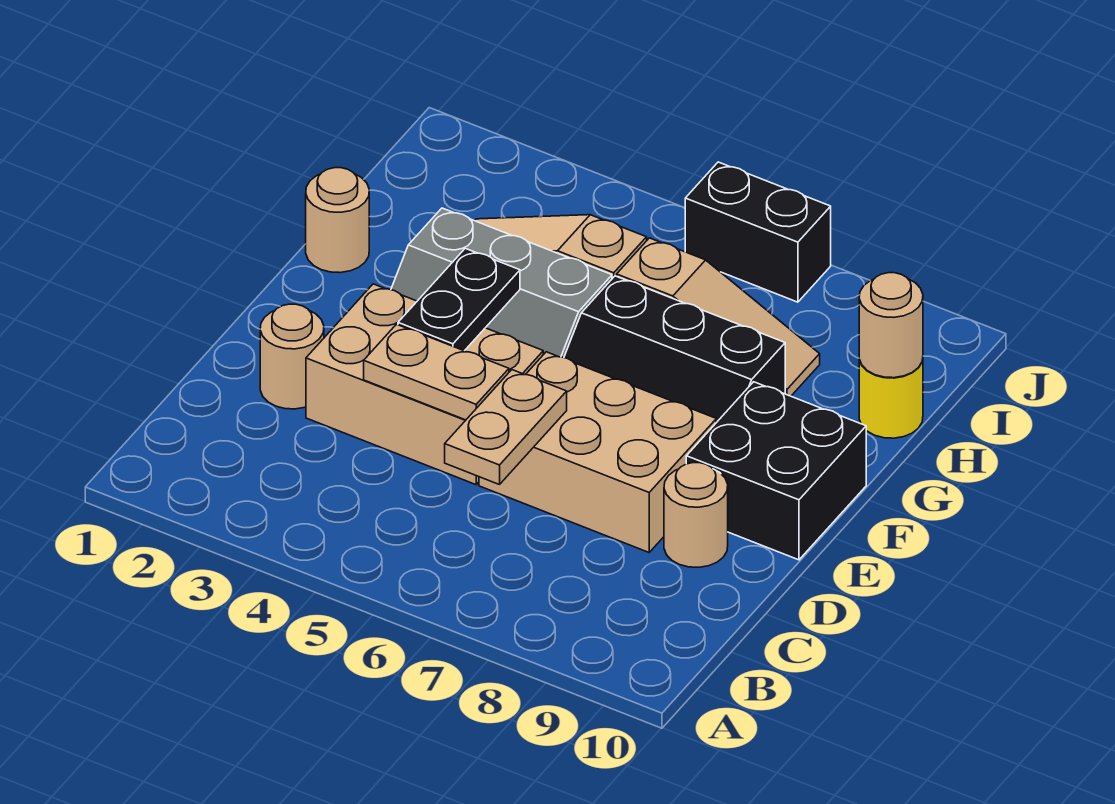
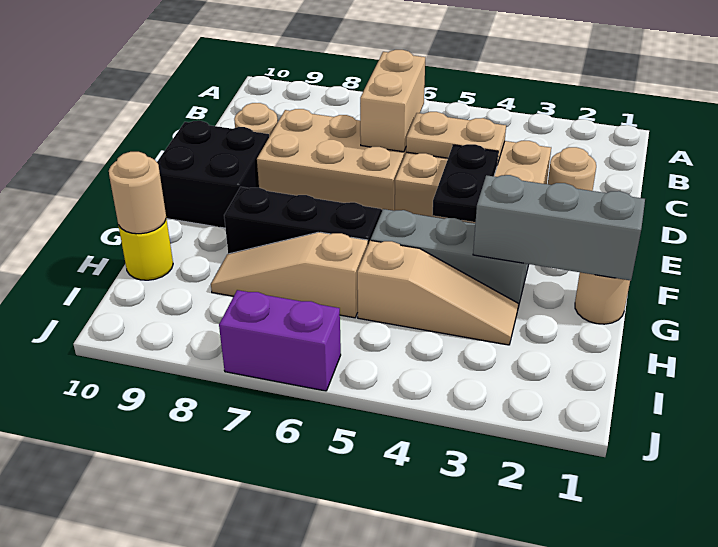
tan 1x2 plate [445,370,567,485] -> tan 1x2 brick [360,50,425,152]
none -> grey 1x3 brick [473,175,645,281]
black 1x2 brick [685,162,831,302] -> purple 1x2 brick [219,290,341,391]

